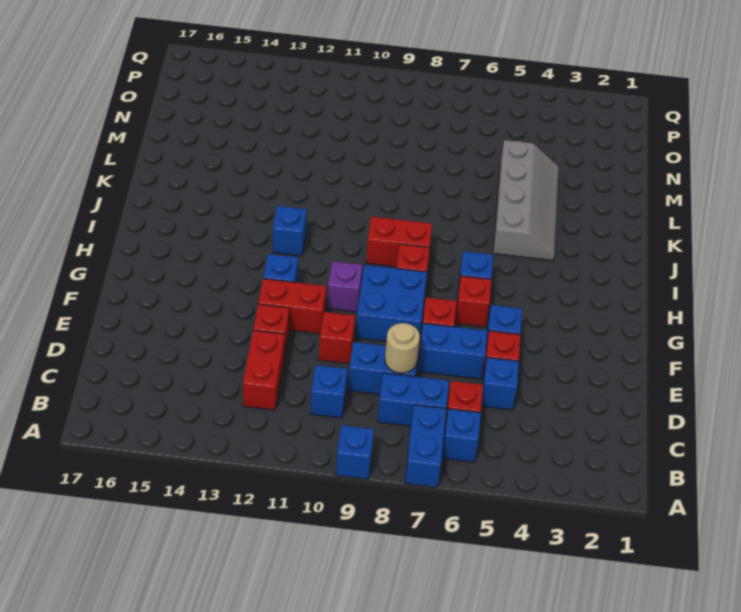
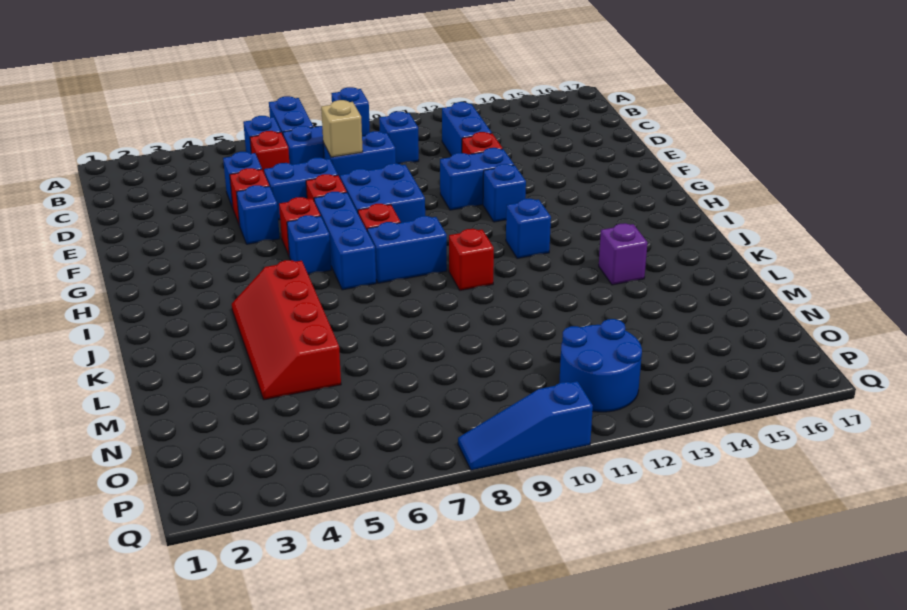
red 1x2 brick [243,330,285,410] -> blue 1x2 brick [442,102,491,156]
tan 1x1 round brick [385,323,420,373] -> tan 1x1 brick [321,100,363,157]
red 1x1 brick [319,312,355,364] -> red 1x1 brick moved to [449,229,494,290]
red 1x2 brick [258,279,326,334] -> blue 1x2 brick [440,148,514,210]
none -> blue 1x3 brick [314,192,376,290]
purple 1x1 brick [327,261,363,312] -> purple 1x1 brick moved to [599,223,648,285]
red 1x2 brick [366,216,432,267] -> blue 1x2 brick [367,216,447,283]
grey 2x4 slope [493,140,559,261] -> red 2x4 slope [232,260,341,400]
none -> blue 2x2 round brick [559,319,642,412]
none -> blue 1x3 slope [458,381,593,470]

